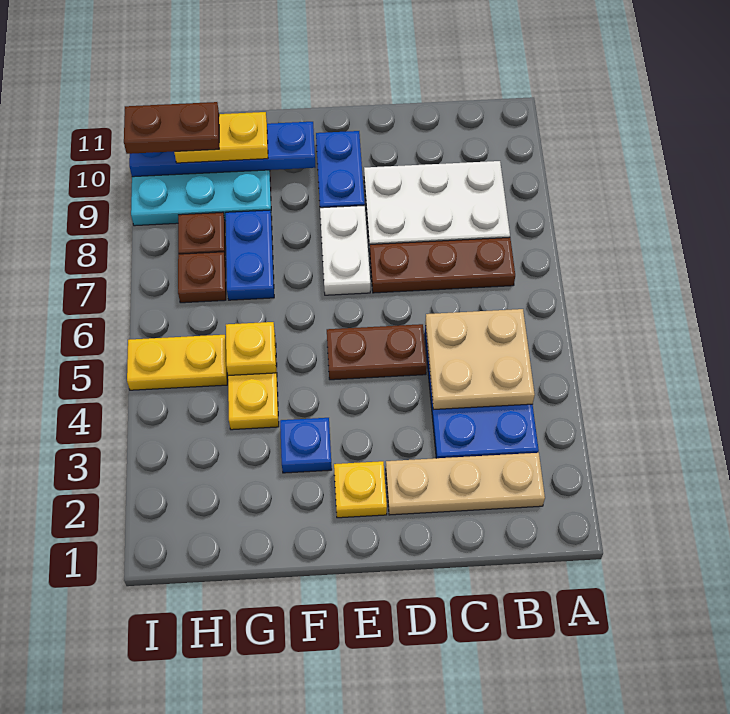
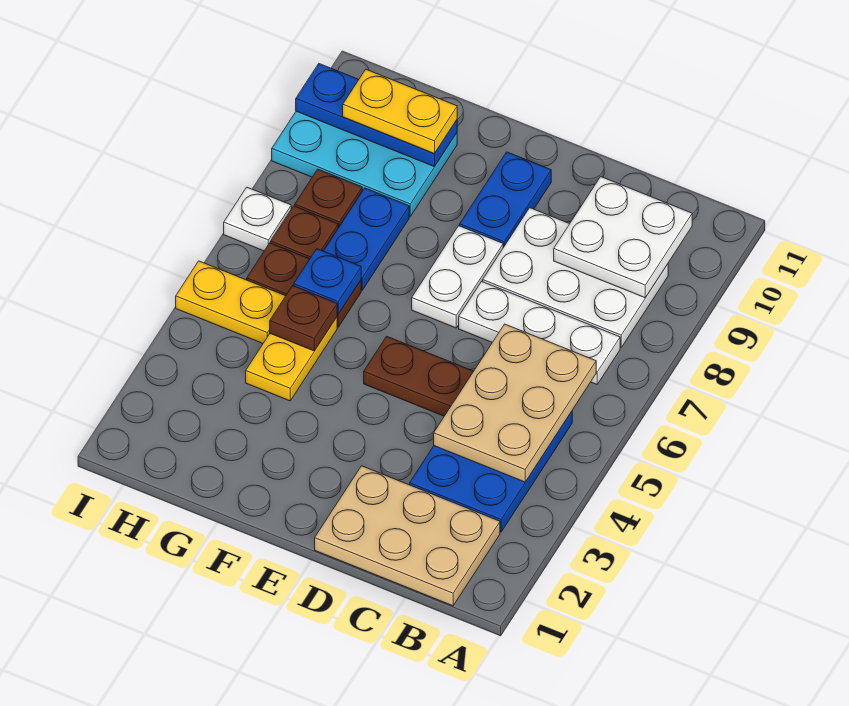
tan 1x3 plate [386,453,545,515] -> tan 2x3 plate [315,466,500,606]
tan 2x2 plate [425,309,535,410] -> tan 2x3 plate [434,324,596,482]
brown 1x3 plate [370,237,515,293] -> white 1x3 plate [459,282,620,384]
none -> white 2x2 plate [554,177,692,298]
yellow 1x1 plate [334,461,387,518] -> none
blue 1x1 plate [280,418,332,473] -> blue 1x1 plate moved to [294,249,361,314]
blue 1x4 plate [129,122,315,177] -> blue 1x3 plate [296,64,457,167]
yellow 1x1 plate [226,322,276,376] -> brown 1x1 plate [270,286,337,351]
brown 1x2 plate [124,102,219,154] -> brown 1x2 plate moved to [247,243,361,327]
none -> white 1x1 plate [224,187,291,251]

